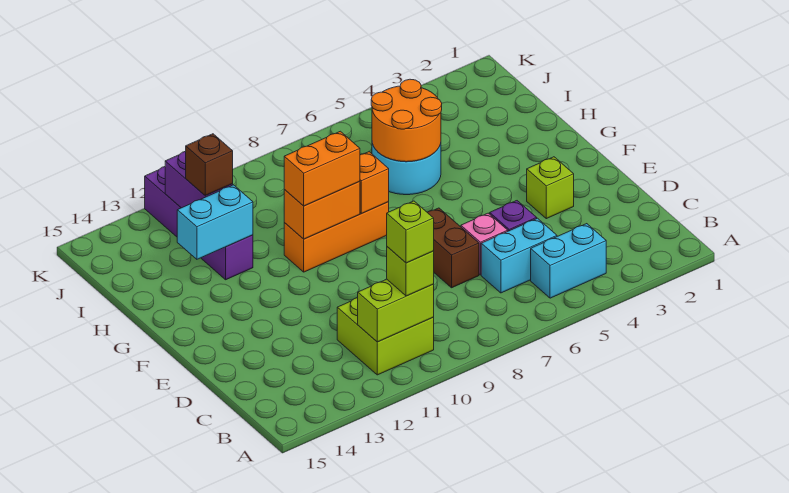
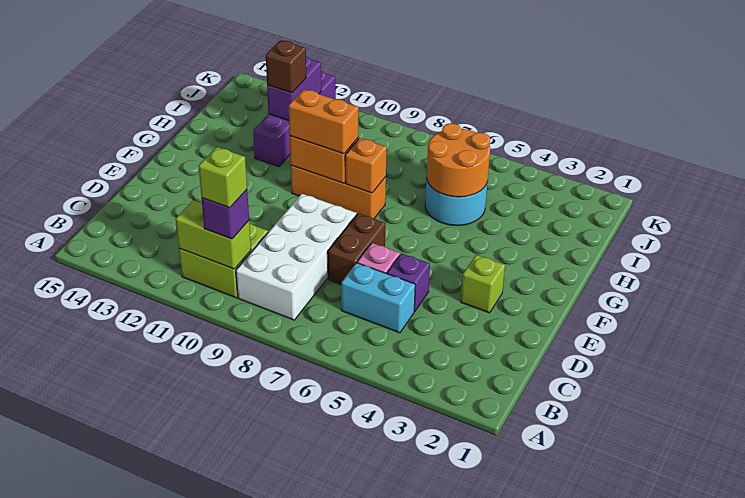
cyan 1x2 brick [531,224,606,298] -> none
none -> white 2x4 brick [236,194,357,320]
lime 1x1 brick [387,247,434,296] -> purple 1x1 brick [202,190,249,239]
cyan 1x2 brick [177,185,253,259] -> none

